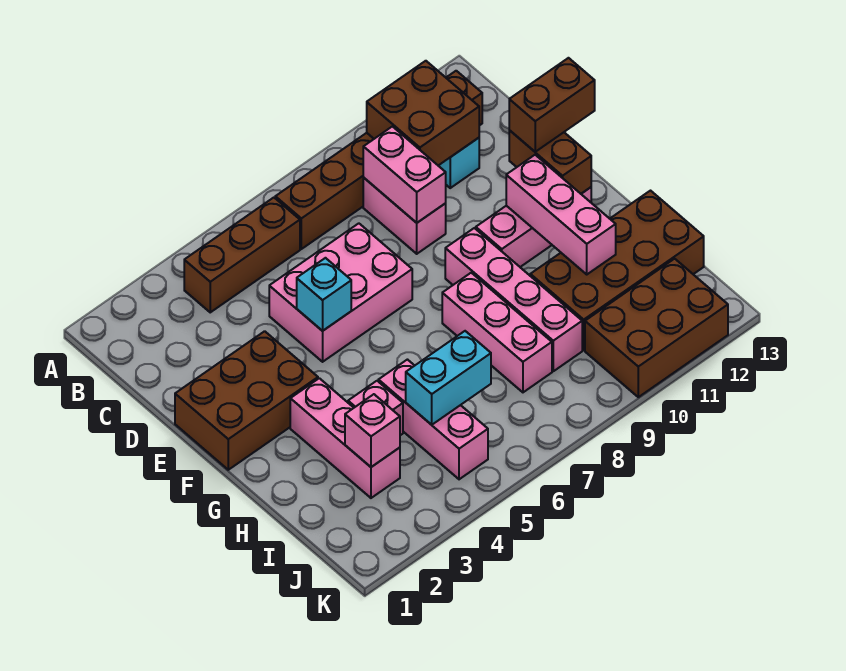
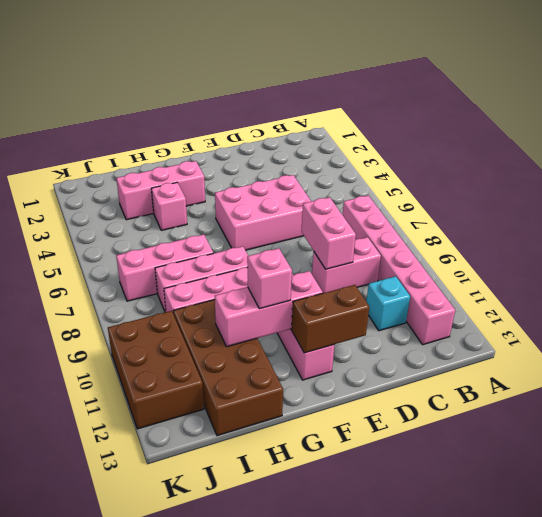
brown 1x3 brick [184,198,300,312] -> none
brown 1x6 brick [275,71,482,249] -> pink 1x6 brick [342,195,455,345]
brown 2x2 brick [367,61,479,165] -> none
pink 1x2 brick [363,126,446,223] -> pink 1x2 brick turned to [301,197,356,269]
pink 2x3 brick [269,223,412,362] -> pink 2x3 brick turned to [215,175,311,250]
brown 2x3 brick [175,331,318,470] -> none
cyan 1x1 brick [297,258,351,331] -> none
brown 1x2 brick [509,58,595,152] -> none
pink 1x3 brick [378,360,488,479] -> pink 1x3 brick moved to [116,235,213,301]
pink 1x1 brick [345,394,400,467] -> pink 1x1 brick moved to [247,248,292,309]
cyan 1x2 brick [406,331,491,425] -> none

